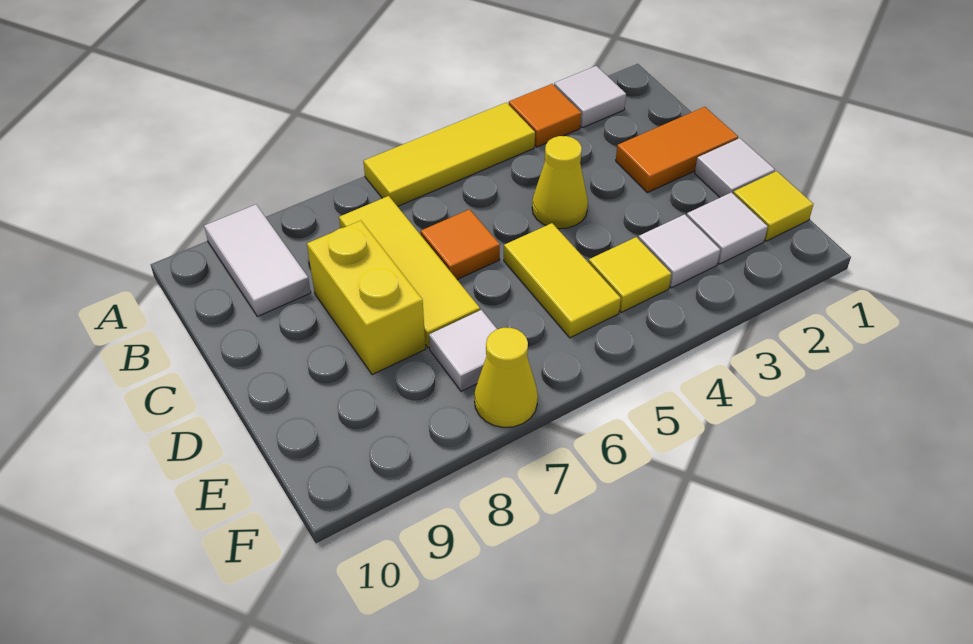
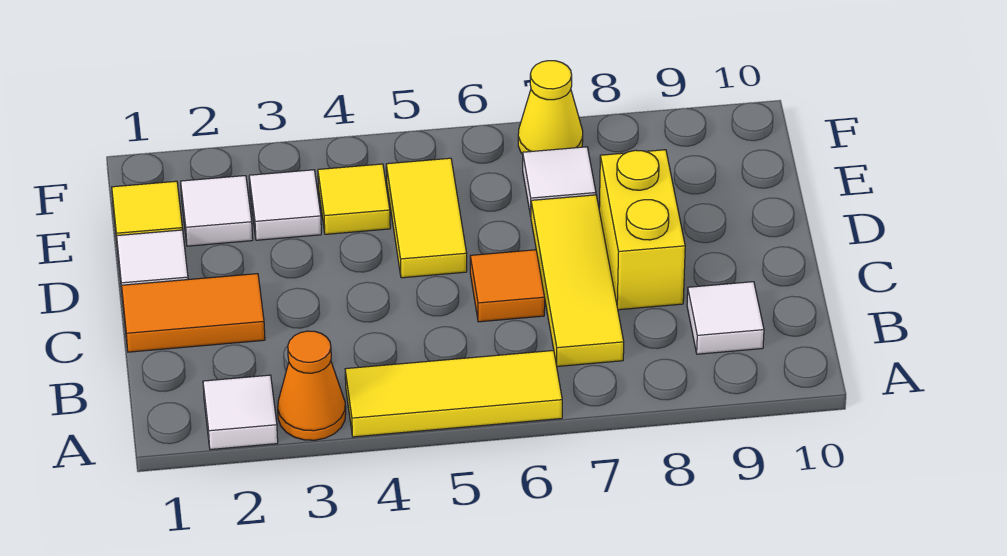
orange 1x1 tile [509,84,581,147] -> orange 1x1 cone [278,331,346,440]
white 1x2 tile [204,205,311,317] -> white 1x1 tile [687,282,764,354]
yellow 1x1 cone [532,136,588,229] -> none

